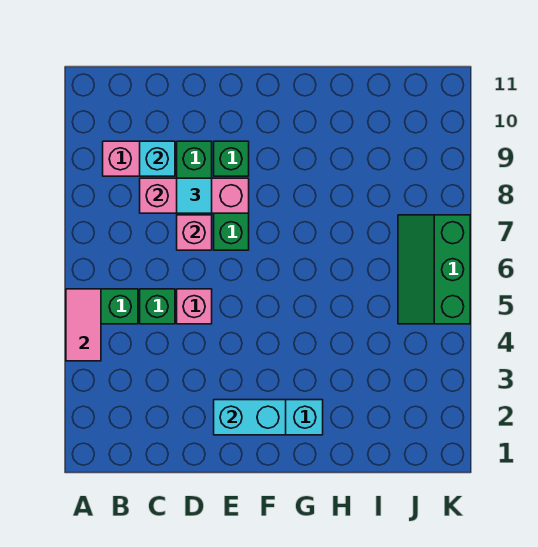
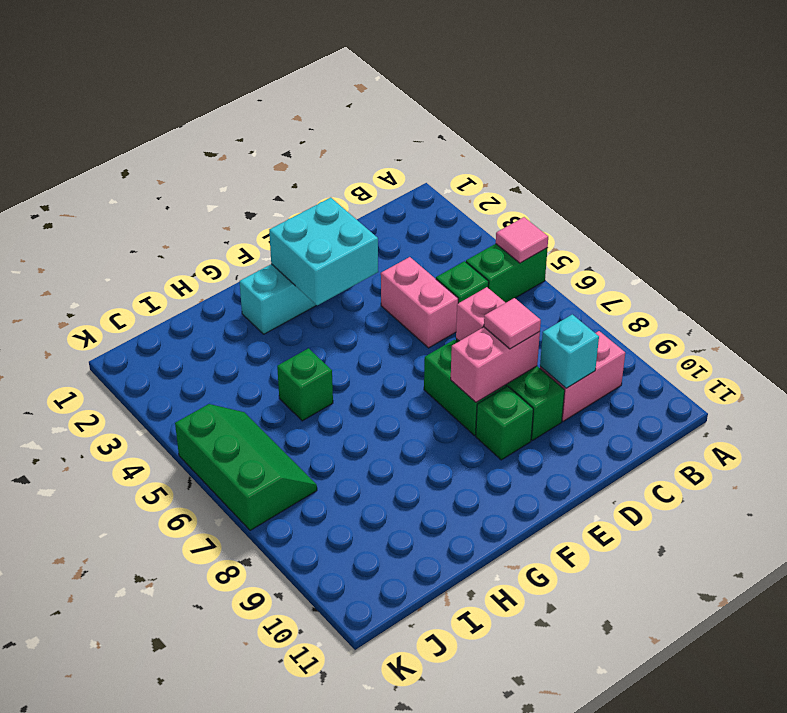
pink 1x2 tile [66,289,101,361] -> pink 1x1 tile [496,217,548,263]
pink 1x3 brick [140,178,249,213] -> pink 1x2 brick [451,327,540,402]
pink 1x1 brick [177,289,212,324] -> pink 1x2 brick [381,257,458,348]
cyan 1x1 tile [177,178,212,213] -> pink 1x1 tile [484,298,541,349]
cyan 1x2 brick [214,400,286,435] -> cyan 2x2 brick [269,198,378,305]
none -> green 1x1 brick [277,348,333,421]

